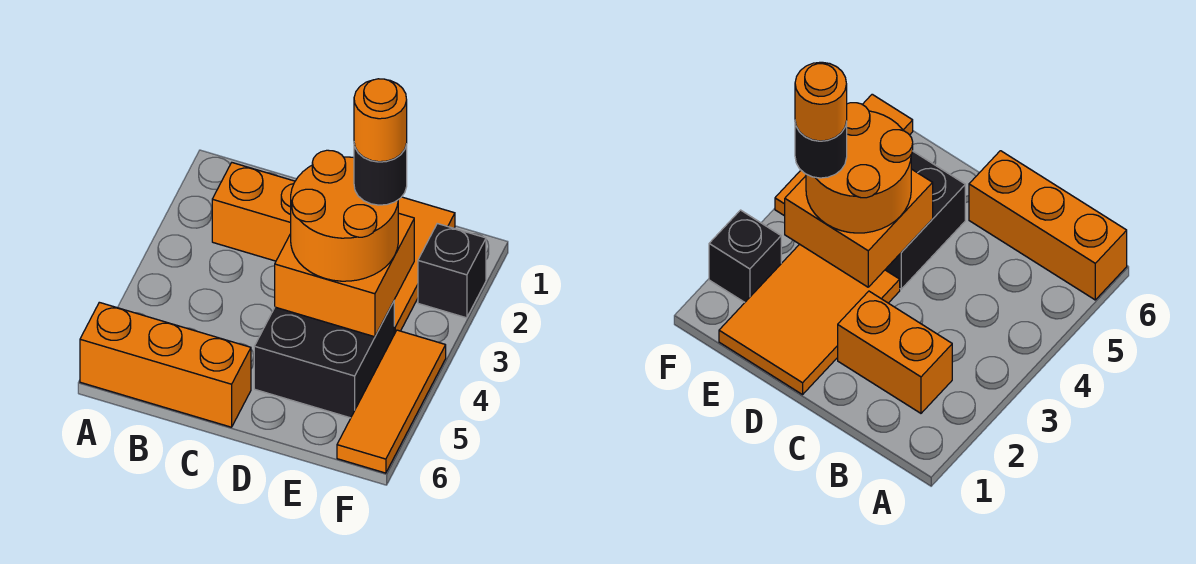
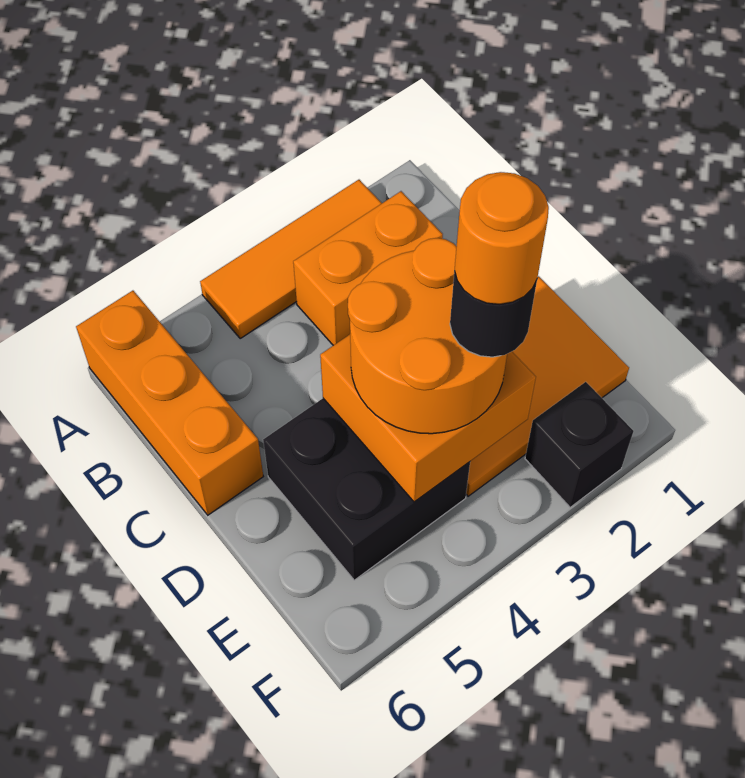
orange 1x2 brick [212,163,295,261] -> orange 1x2 brick turned to [293,191,443,345]
orange 1x3 tile [337,330,446,473] -> orange 1x3 tile moved to [200,180,382,339]

